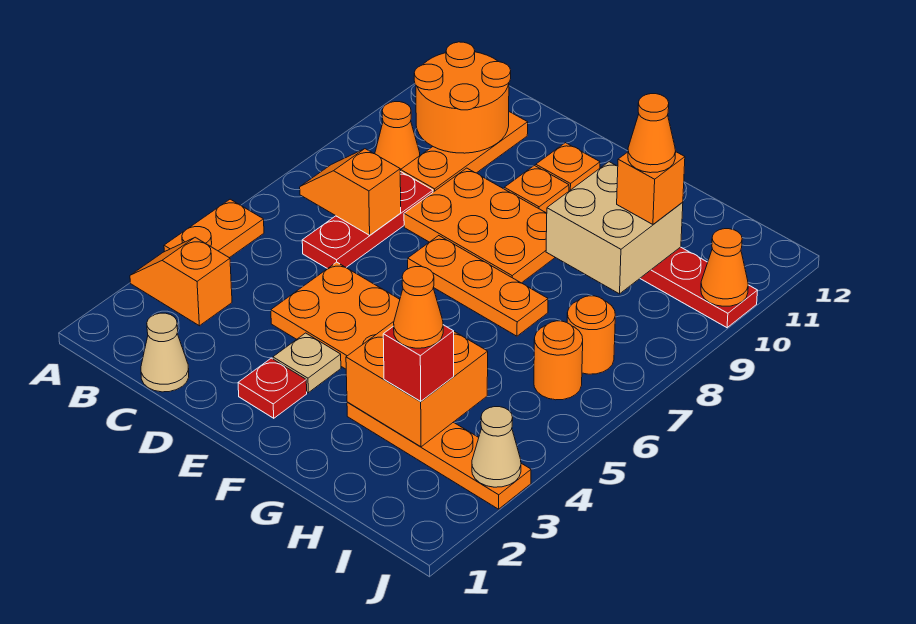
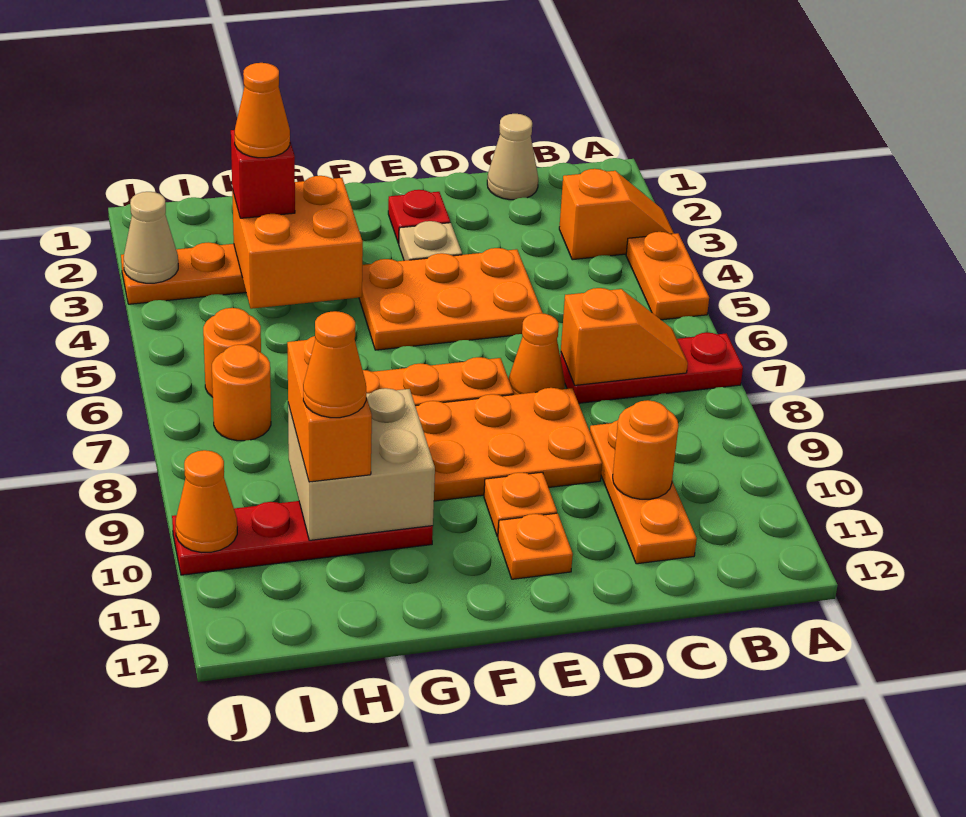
orange 1x1 cone [375,102,420,171] -> orange 1x1 cone moved to [509,313,565,395]
orange 2x2 round brick [414,42,511,153] -> orange 1x1 round brick [613,400,679,499]
red 1x3 plate [302,171,433,269] -> red 1x3 plate turned to [560,333,743,403]
orange 1x1 brick [617,152,685,224] -> orange 1x2 brick [287,336,372,482]

